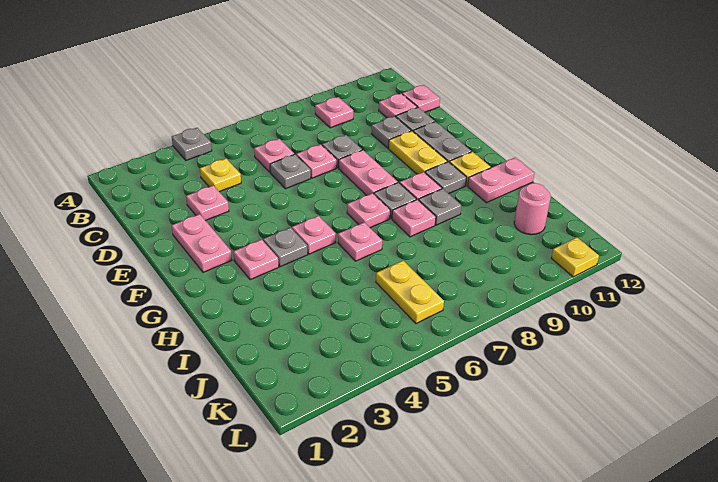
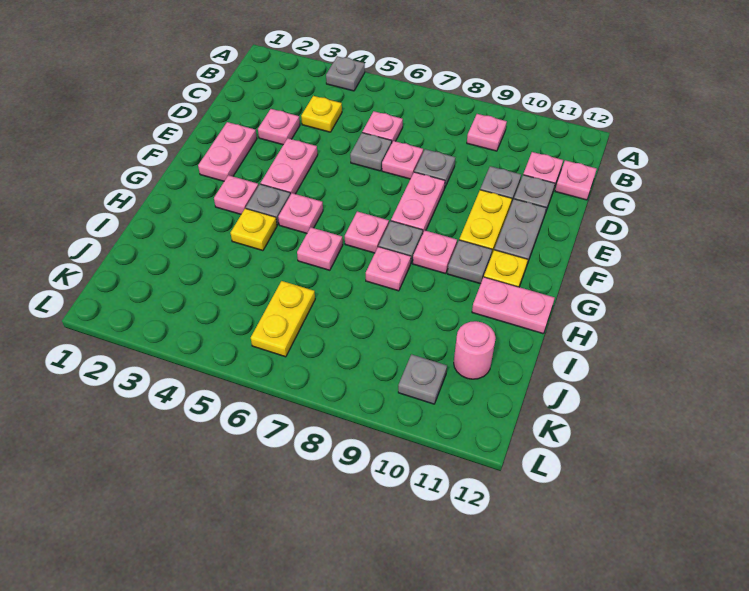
none -> pink 1x2 plate [261,138,318,195]
grey 1x1 plate [418,189,461,225] -> grey 1x1 plate moved to [398,354,447,404]
yellow 1x1 plate [551,237,599,277] -> yellow 1x1 plate moved to [231,209,277,251]

